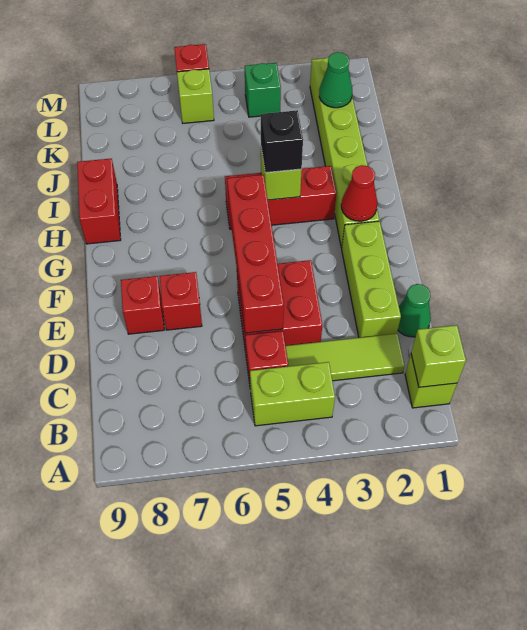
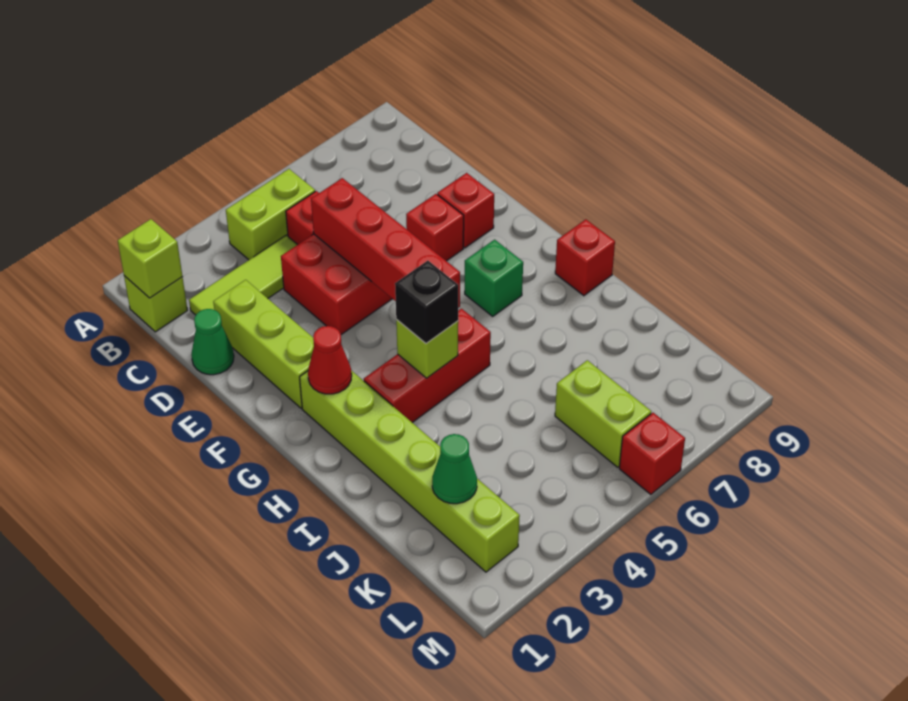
red 1x2 brick [77,159,121,244] -> red 1x1 brick [555,219,615,296]
green 1x1 brick [245,63,281,117] -> green 1x1 brick moved to [465,240,523,316]
lime 1x1 brick [177,69,214,123] -> lime 1x2 brick [555,360,651,467]

